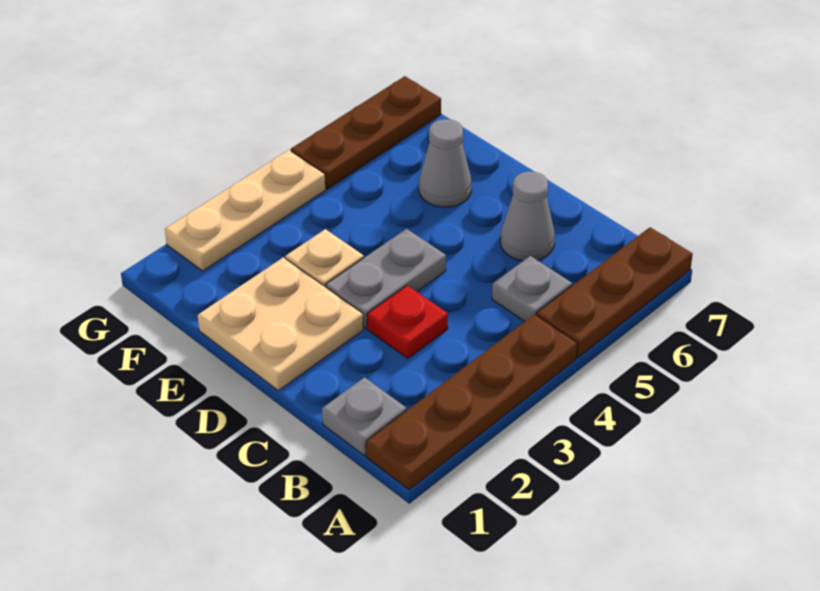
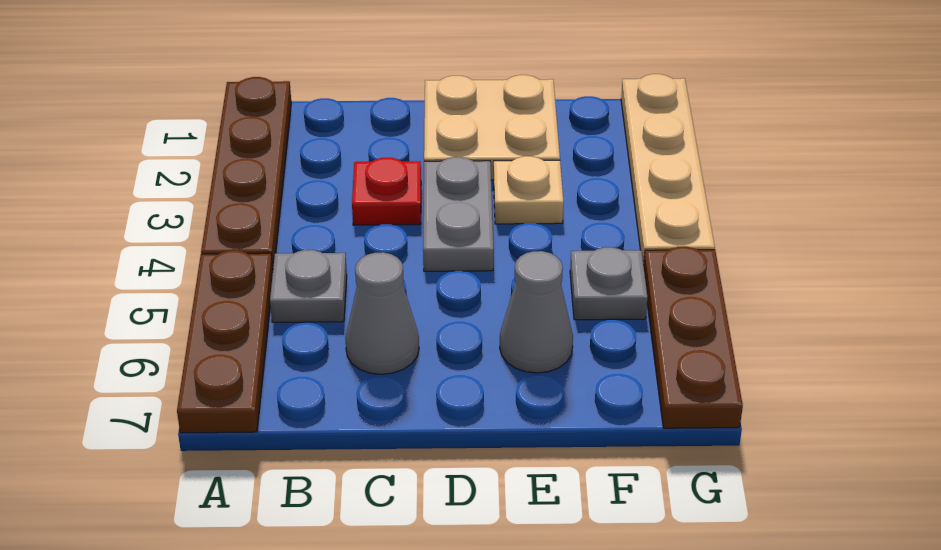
grey 1x1 plate [322,377,406,456] -> grey 1x1 plate moved to [570,247,648,320]
tan 1x3 plate [165,150,326,271] -> tan 1x4 plate [621,74,715,266]

